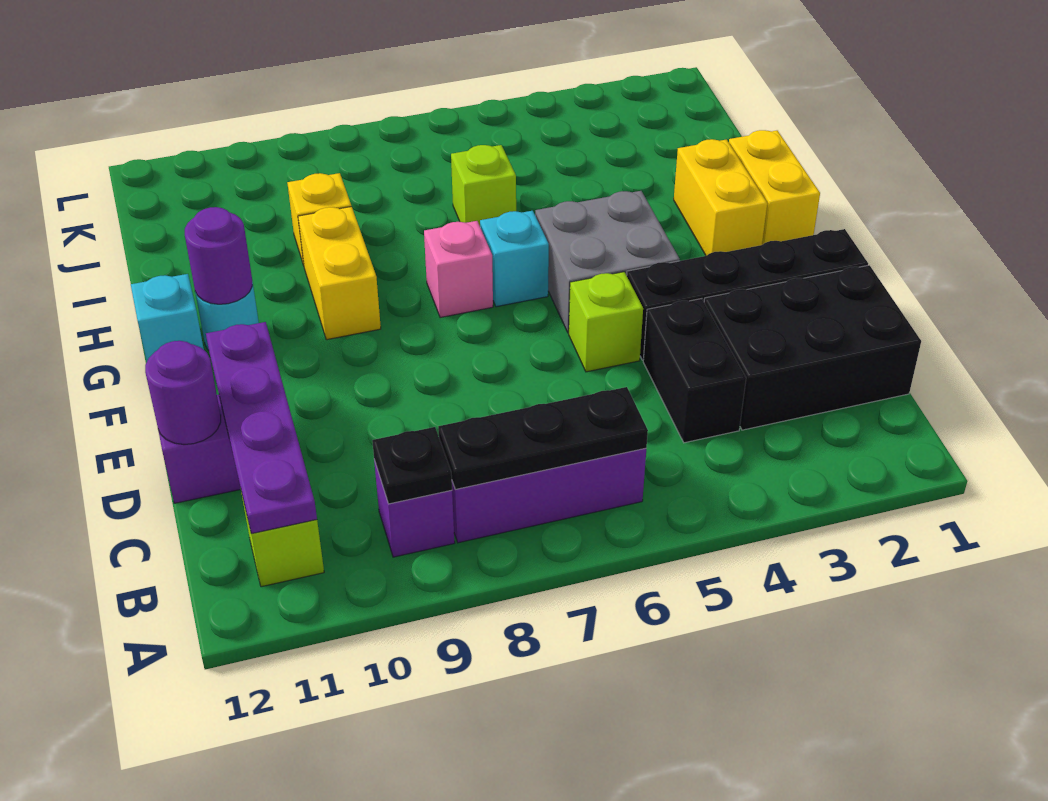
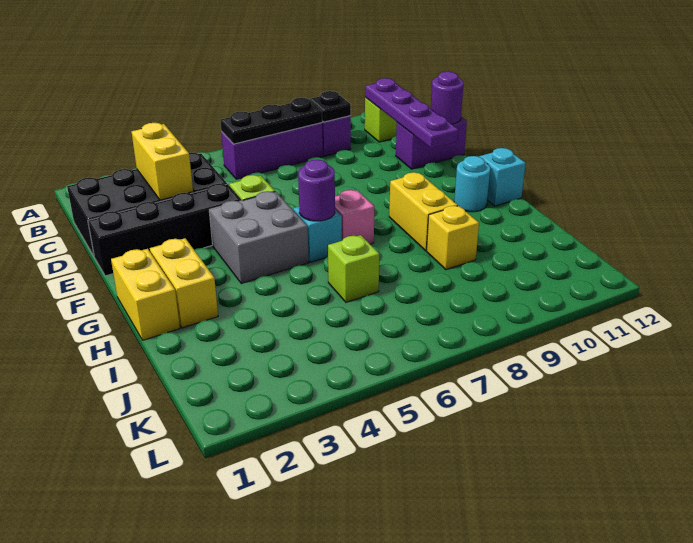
none -> yellow 1x2 brick [132,123,193,200]
purple 1x1 round brick [185,207,252,304] -> purple 1x1 round brick moved to [298,160,335,221]

